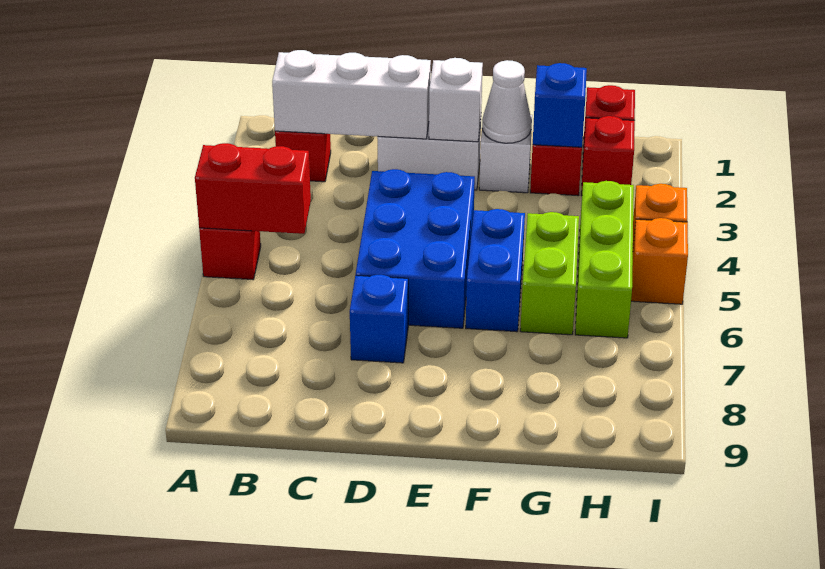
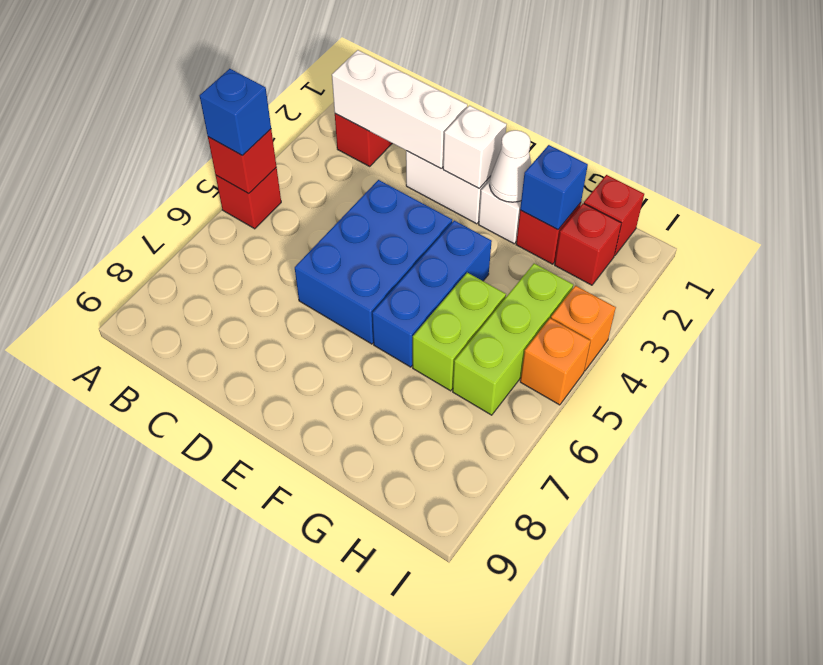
red 1x2 brick [195,143,311,234] -> red 1x1 brick [208,129,276,193]
blue 1x1 brick [350,275,408,363] -> blue 1x1 brick moved to [200,69,271,155]
blue 1x2 brick [466,209,525,332] -> blue 1x3 brick [372,221,492,367]

